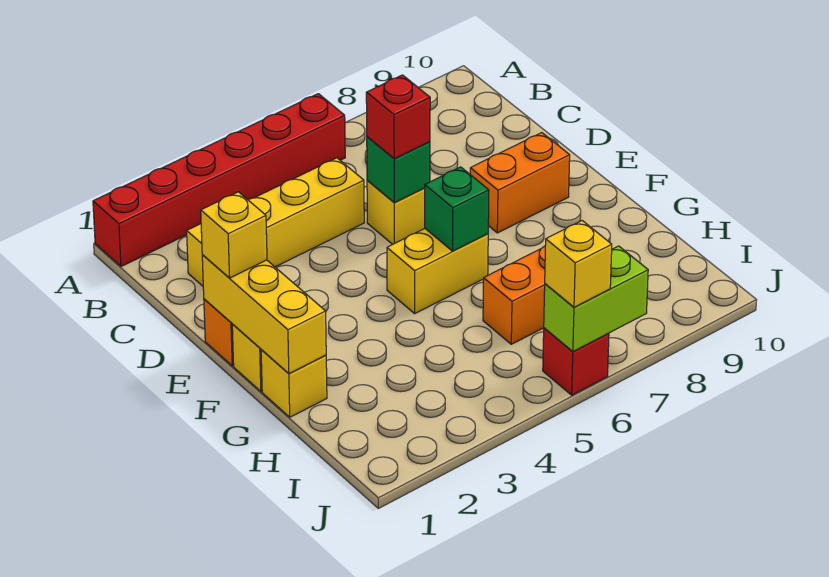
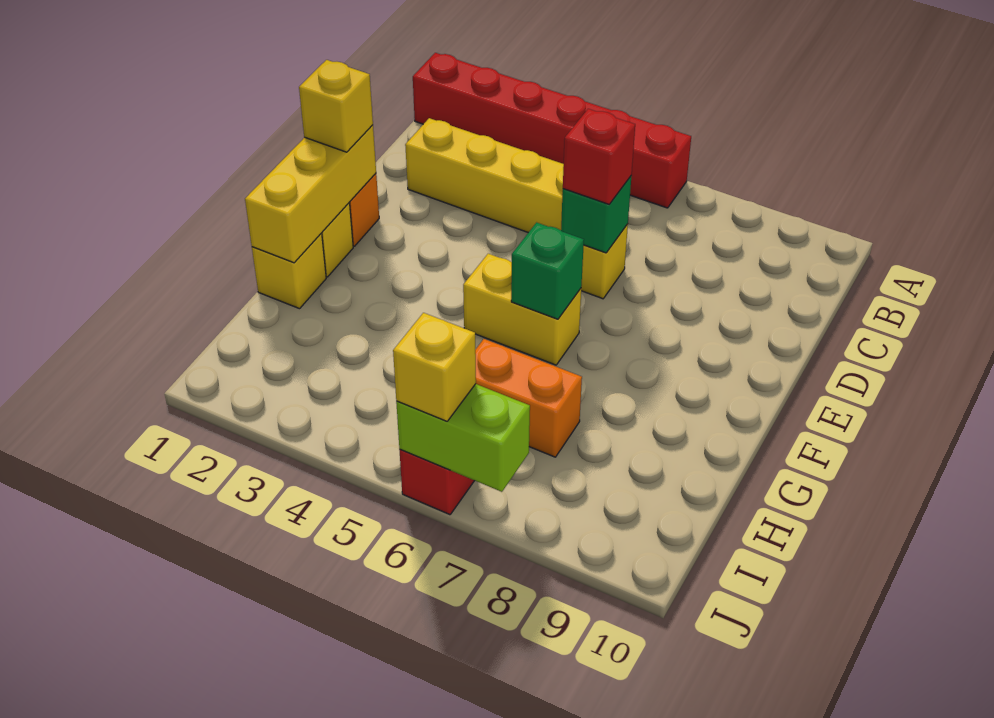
orange 1x2 brick [470,133,570,233] -> none

